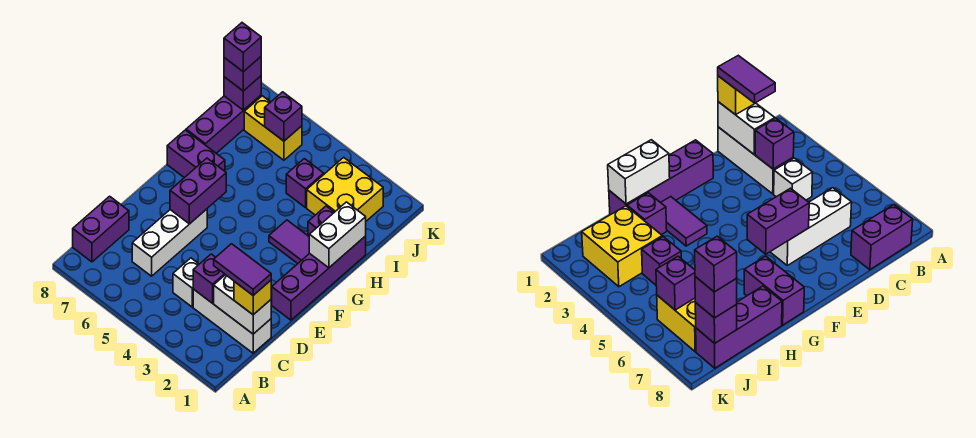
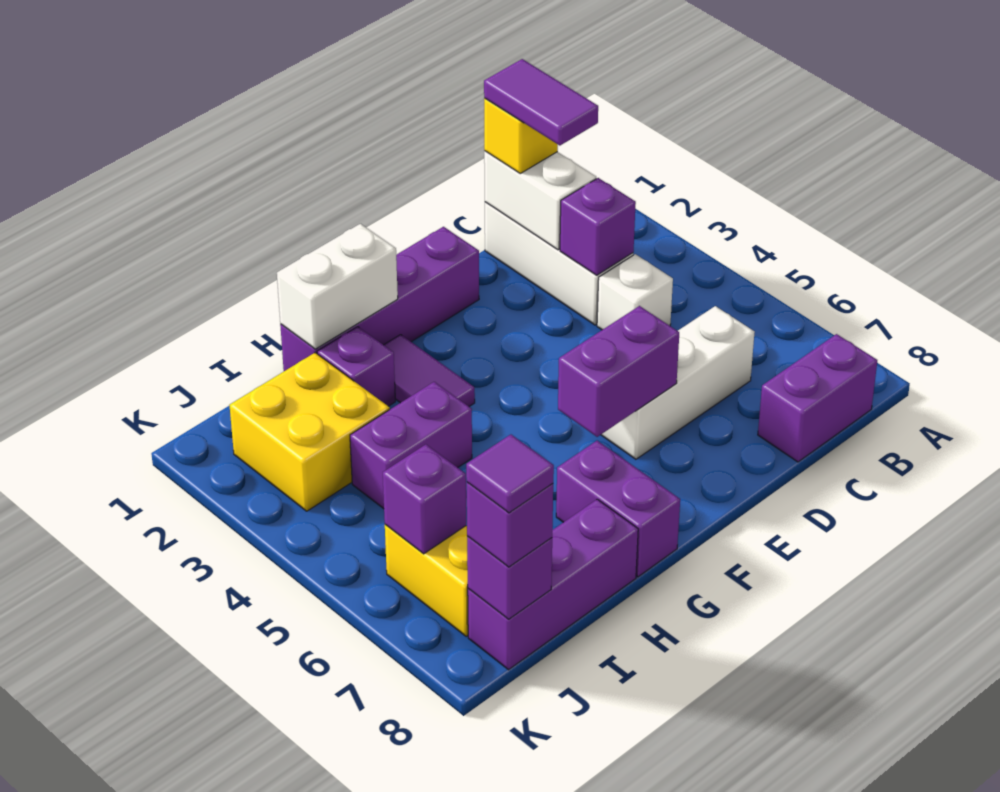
purple 1x1 brick [286,159,324,208] -> purple 1x2 brick [350,382,472,509]
purple 1x1 brick [224,23,261,72] -> purple 1x1 tile [466,435,554,513]

